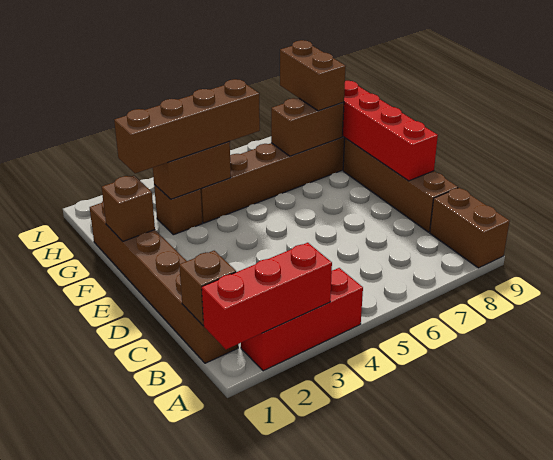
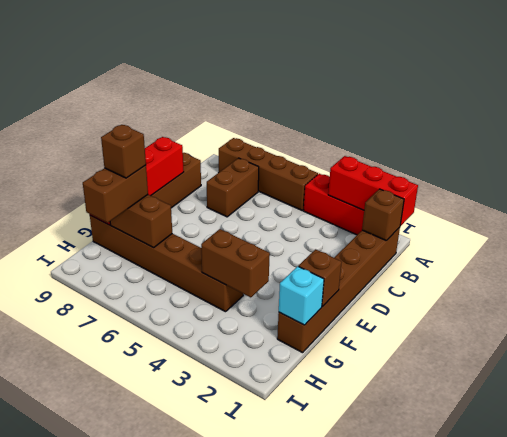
brown 1x2 brick [430,188,510,268] -> brown 1x2 brick moved to [207,158,259,217]
none -> cyan 1x1 brick [279,266,324,325]
brown 1x4 brick [114,79,260,173] -> brown 1x4 brick moved to [219,138,318,210]
brown 1x1 brick [154,185,202,235] -> brown 1x1 brick moved to [101,125,146,178]

